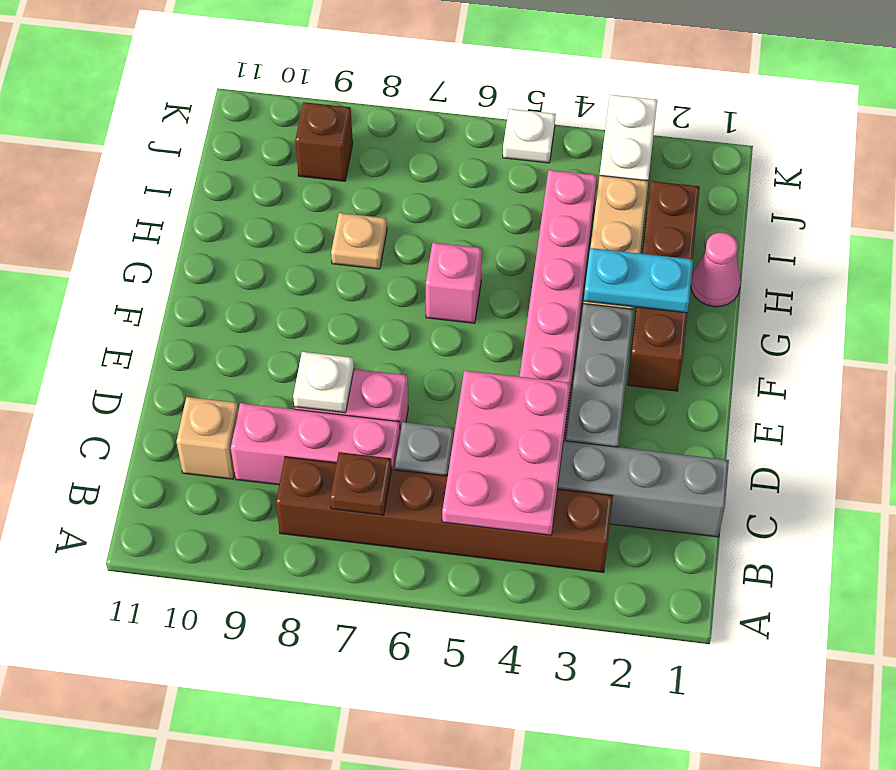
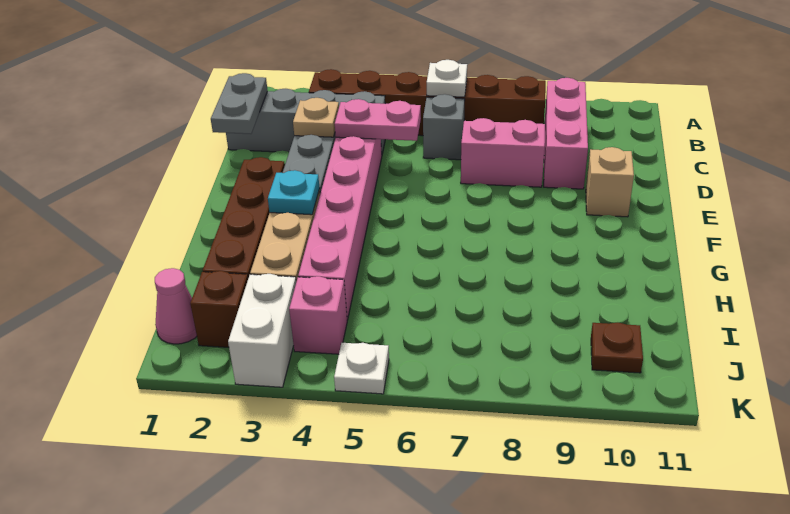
pink 2x3 plate [442,370,570,535] -> pink 1x2 plate [335,99,421,141]
brown 1x1 plate [330,452,392,515] -> brown 1x1 plate moved to [591,322,643,373]
none -> grey 1x2 plate [211,73,268,134]
pink 1x3 brick [231,403,400,485] -> pink 1x3 brick turned to [544,78,588,189]
tan 1x1 brick [176,397,239,479] -> tan 1x1 brick moved to [586,147,634,217]
white 1x1 plate [293,352,354,413] -> white 1x1 plate moved to [427,60,467,97]
cyan 1x2 plate [584,248,693,313] -> cyan 1x1 plate [268,170,320,215]
pink 1x1 brick [426,243,482,323] -> pink 1x1 brick moved to [289,276,347,354]
pink 1x1 cone [691,233,741,307] -> pink 1x1 cone moved to [155,268,197,344]
tan 1x1 plate [331,213,387,269] -> tan 1x1 plate moved to [293,98,339,137]
brown 1x1 brick [295,102,353,181] -> brown 1x1 brick moved to [190,271,248,347]

